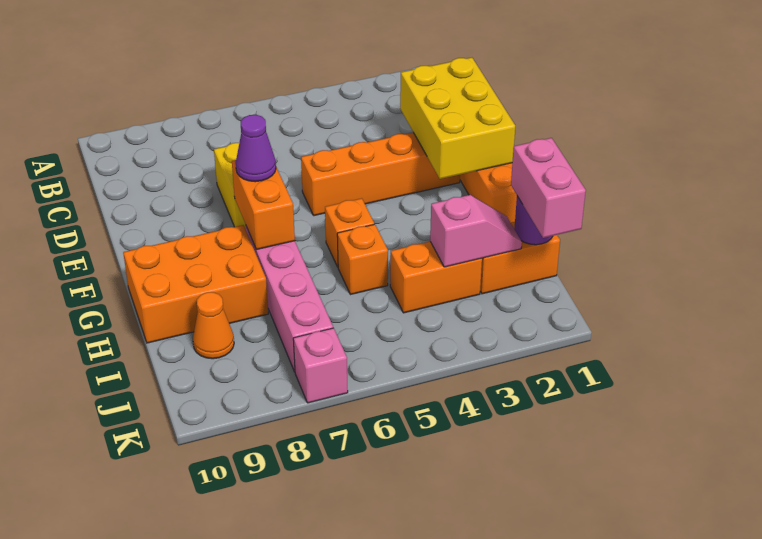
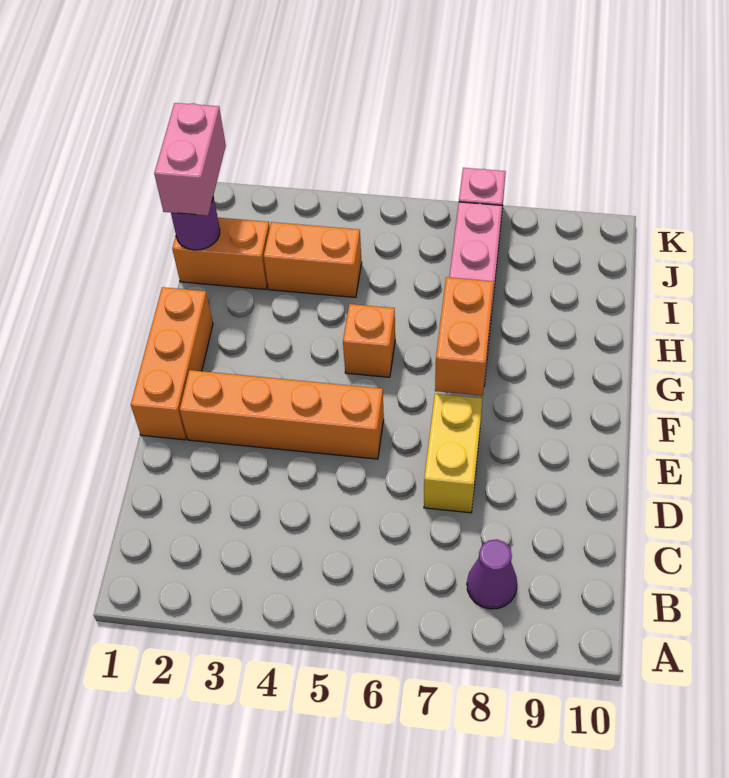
yellow 2x3 brick [400,58,515,179] -> none
purple 1x1 cone [236,115,276,182] -> purple 1x1 cone moved to [467,539,517,609]
orange 2x3 brick [123,225,268,343] -> none
orange 1x1 brick [337,224,388,295] -> none
pink 1x2 slope [430,195,522,267] -> none
orange 1x1 cone [193,292,234,359] -> none

